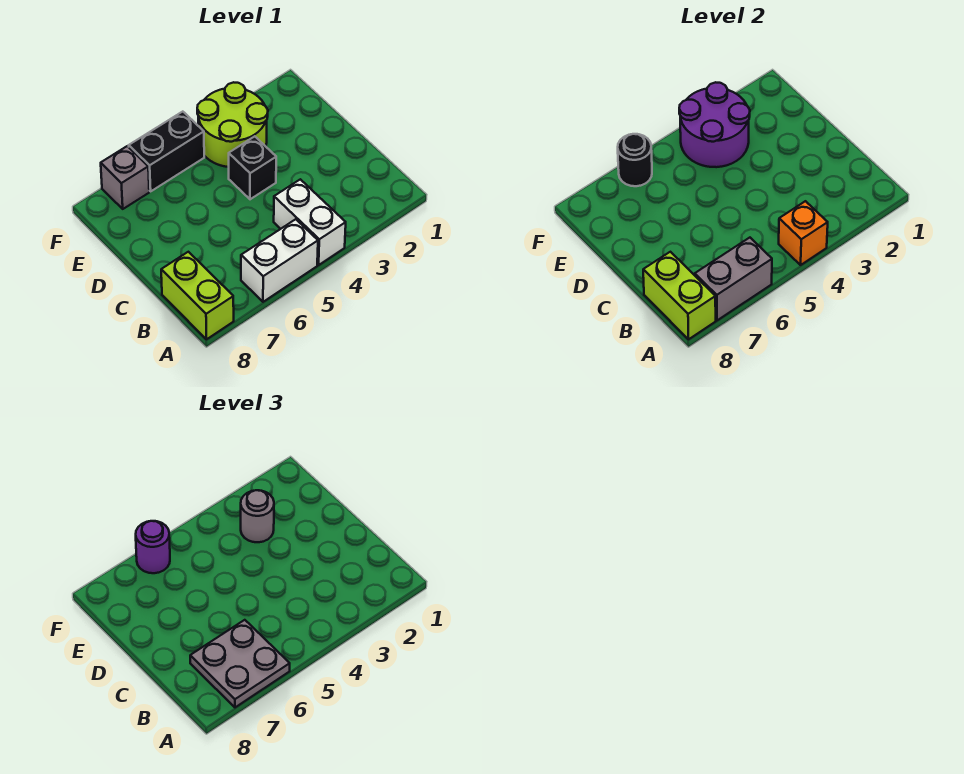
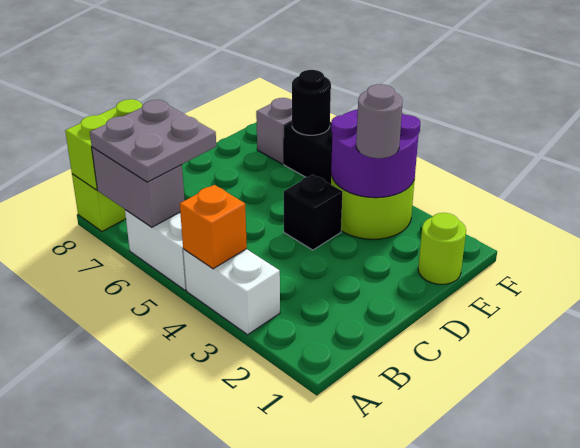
white 1x2 brick [274,179,346,265] -> white 1x2 brick turned to [183,249,280,335]
none -> lime 1x1 round brick [418,213,466,284]
purple 1x1 round brick [136,521,170,573] -> none

